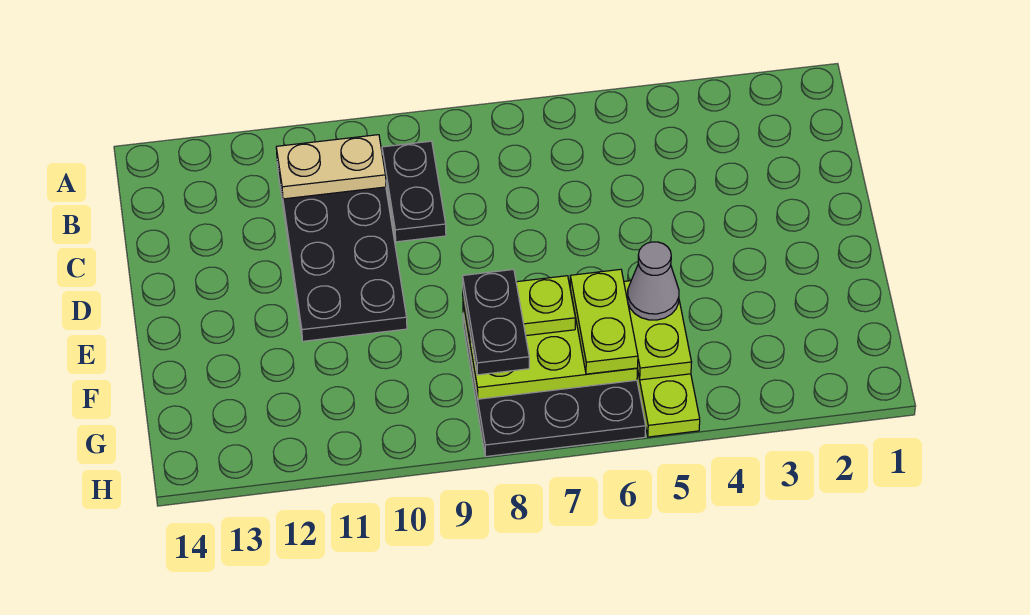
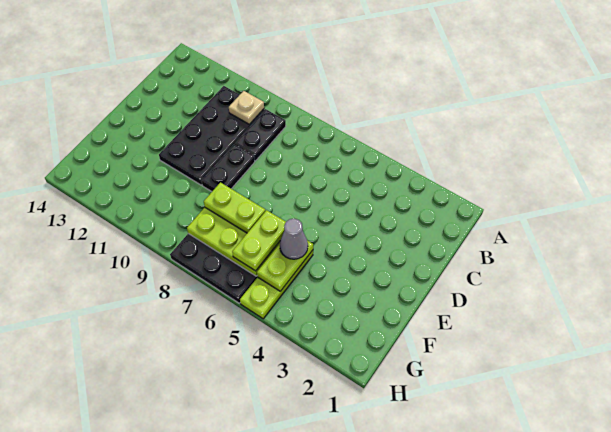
tan 1x2 plate [276,135,386,199] -> tan 1x1 plate [229,91,264,125]
black 1x2 plate [463,269,529,375] -> black 1x2 plate moved to [201,144,255,192]

